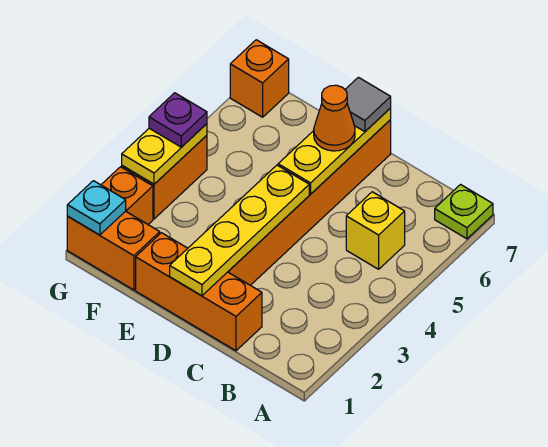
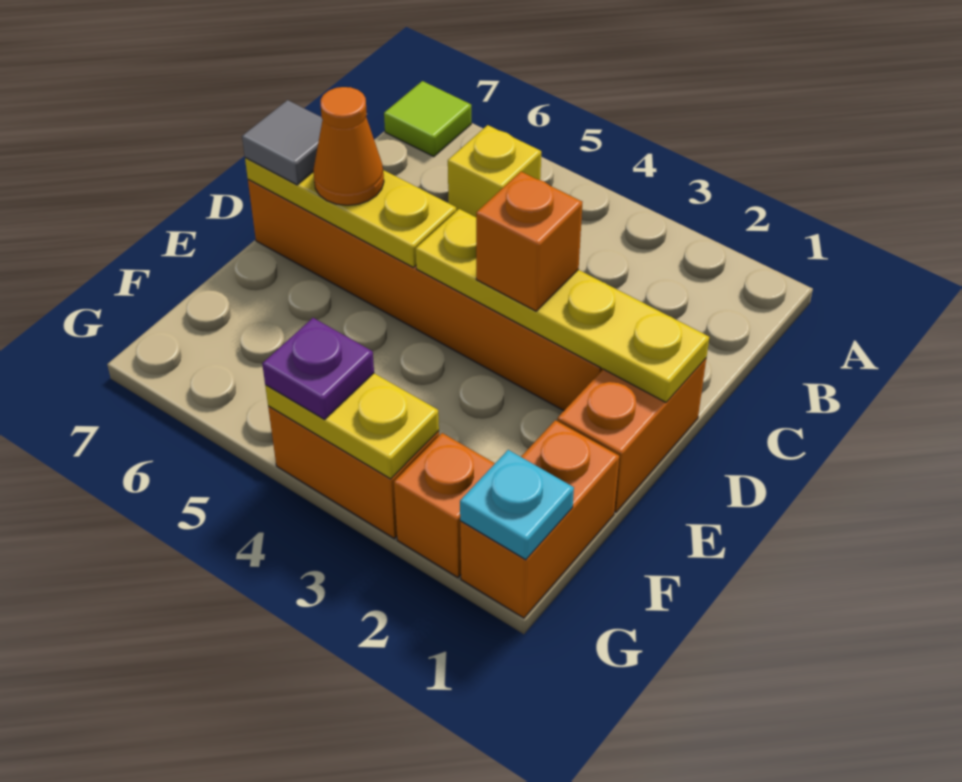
lime 1x1 plate [435,185,493,239] -> lime 1x1 tile [384,81,471,157]
orange 1x3 brick [136,233,262,351] -> orange 1x2 brick [557,359,706,512]
orange 1x1 brick [230,40,289,117] -> orange 1x1 brick moved to [476,172,582,311]

